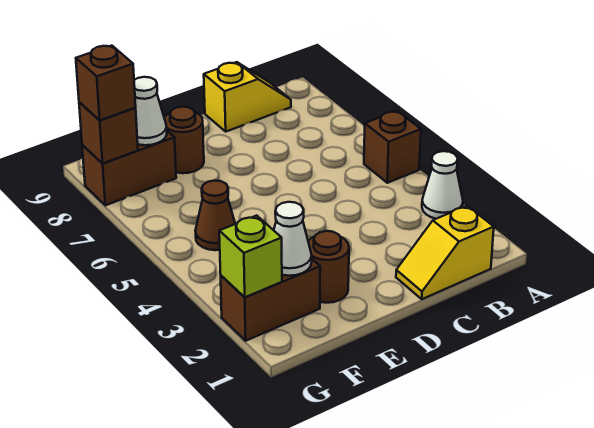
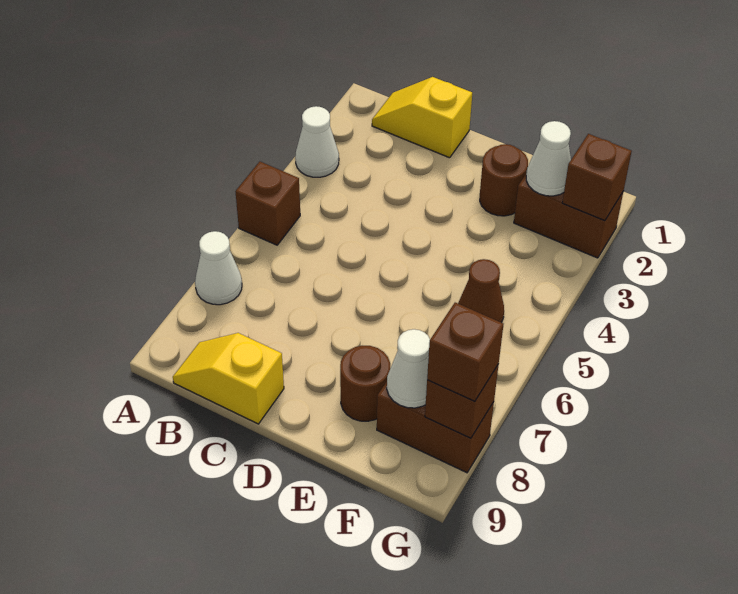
none -> white 1x1 cone [195,231,242,305]
yellow 1x2 slope [396,206,494,299] -> yellow 1x2 slope turned to [372,77,472,158]
lime 1x1 brick [219,216,282,297] -> brown 1x1 brick [562,134,632,221]

